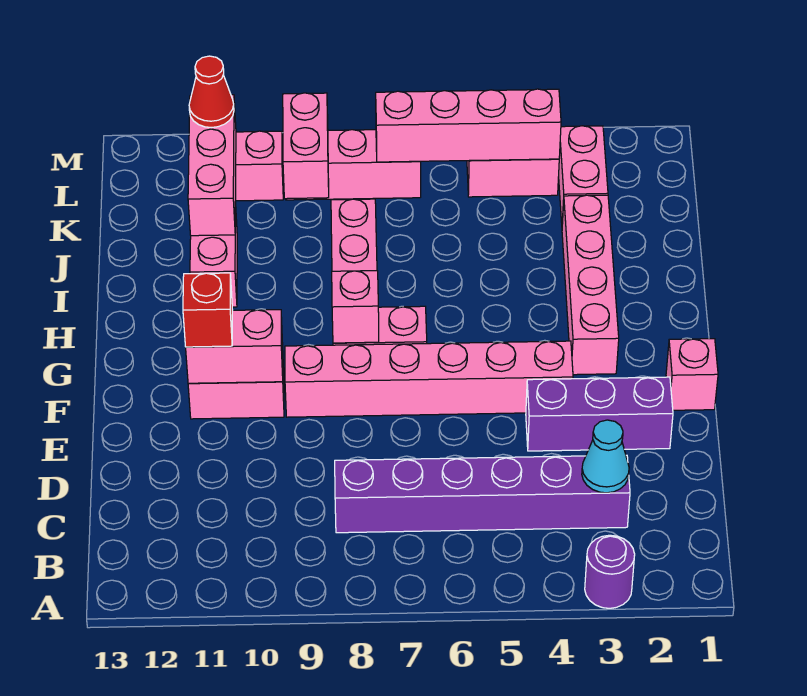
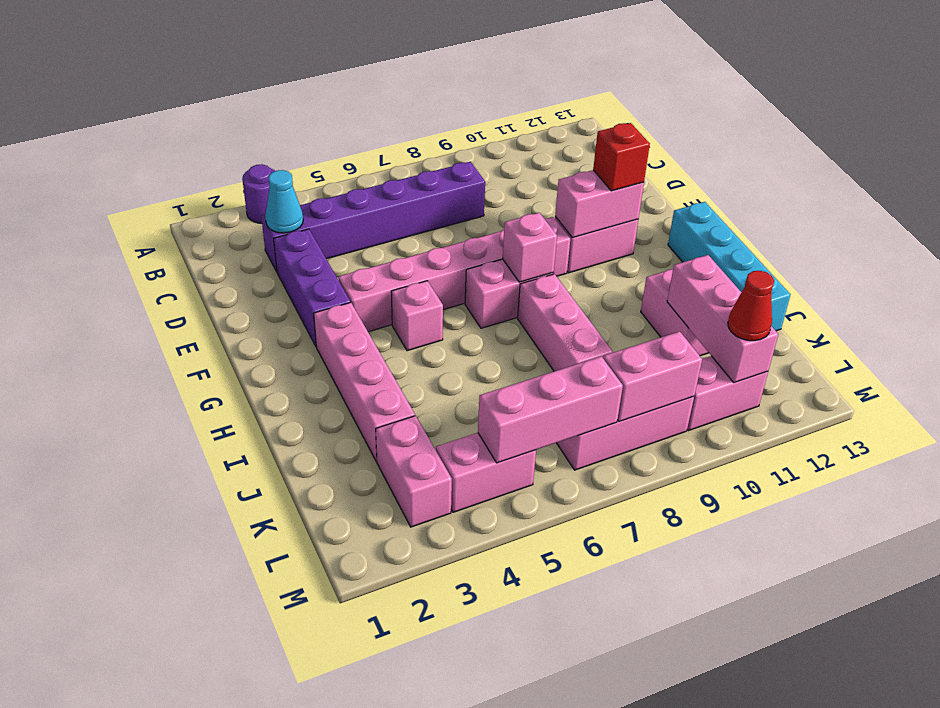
purple 1x3 brick [526,377,673,451] -> purple 1x3 brick turned to [274,229,350,346]
pink 1x1 brick [666,339,718,410] -> pink 1x1 brick moved to [391,281,443,351]
none -> cyan 1x4 brick [668,202,790,331]
pink 1x2 brick [283,93,329,199] -> pink 1x2 brick turned to [603,331,702,422]
pink 1x4 brick [376,89,561,162] -> pink 1x3 brick [478,356,623,463]

